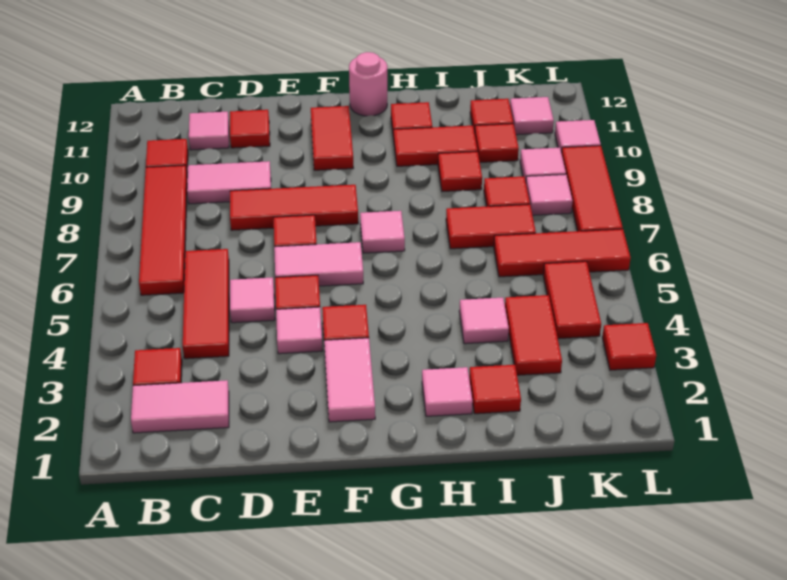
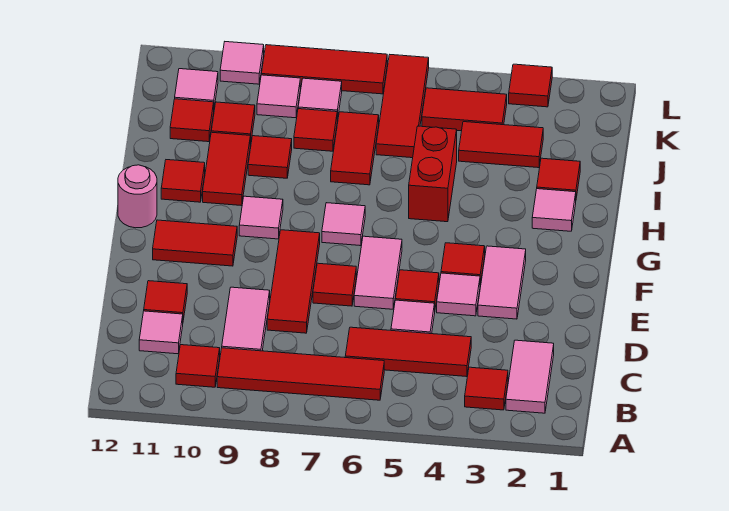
pink 1x2 tile [324,338,375,422] -> pink 1x2 tile turned to [478,246,526,319]
none -> red 1x2 brick [409,126,457,222]
pink 1x1 tile [459,298,509,344] -> pink 1x1 tile moved to [239,196,283,239]

